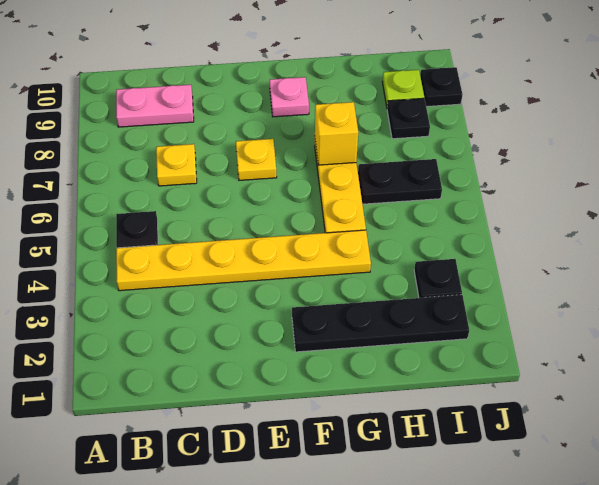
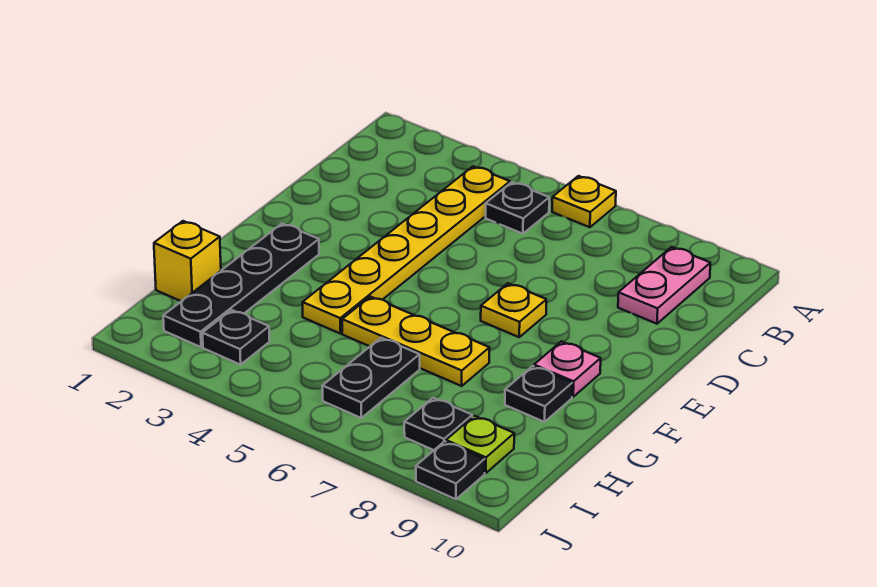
yellow 1x1 plate [156,144,197,186] -> yellow 1x1 plate moved to [552,176,616,227]
yellow 1x1 brick [315,102,358,165] -> yellow 1x1 brick moved to [154,221,221,301]
none -> black 1x1 plate [505,366,572,422]

